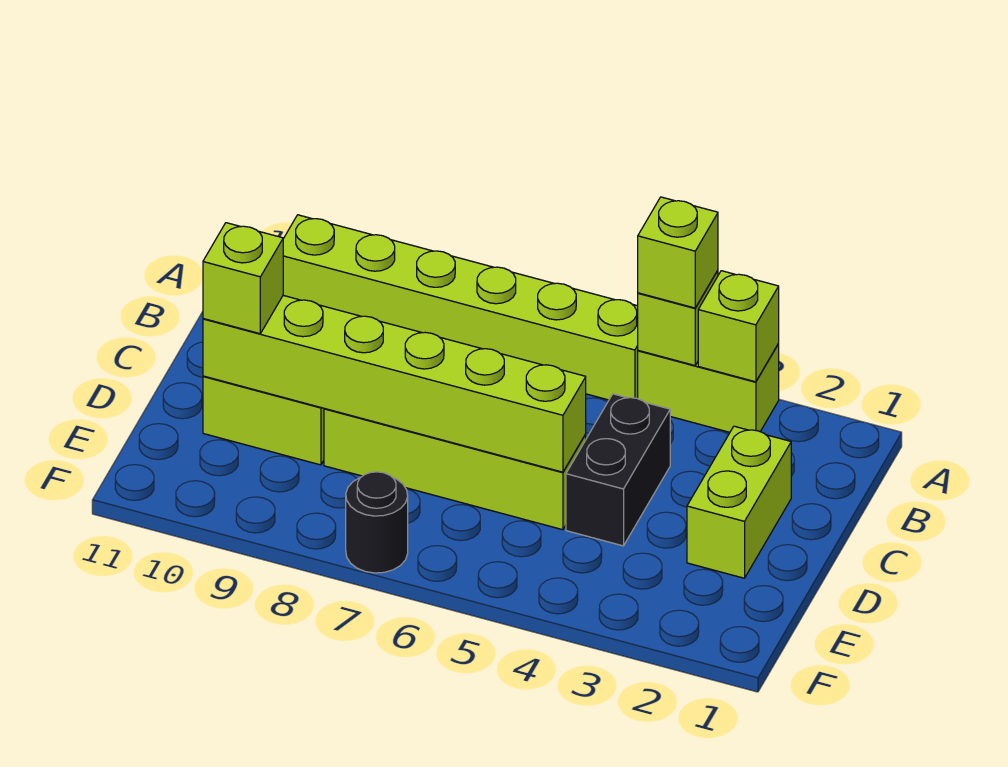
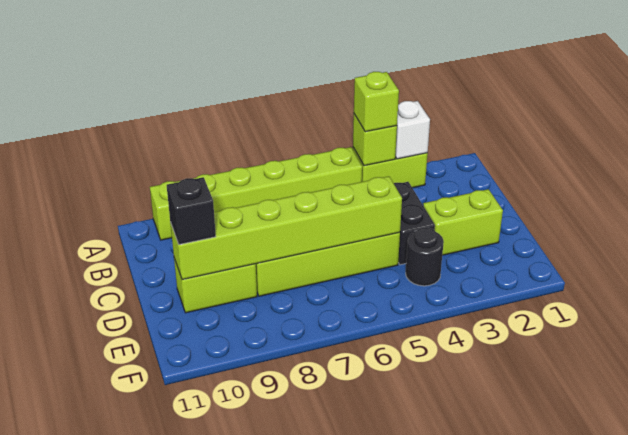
lime 1x1 brick [698,271,779,382] -> white 1x1 brick [395,101,430,159]
lime 1x2 brick [687,426,791,578] -> lime 1x2 brick turned to [423,189,503,255]
lime 1x1 brick [203,223,283,334] -> black 1x1 brick [167,177,216,244]
black 1x1 round brick [346,472,408,573] -> black 1x1 round brick moved to [406,228,444,286]

